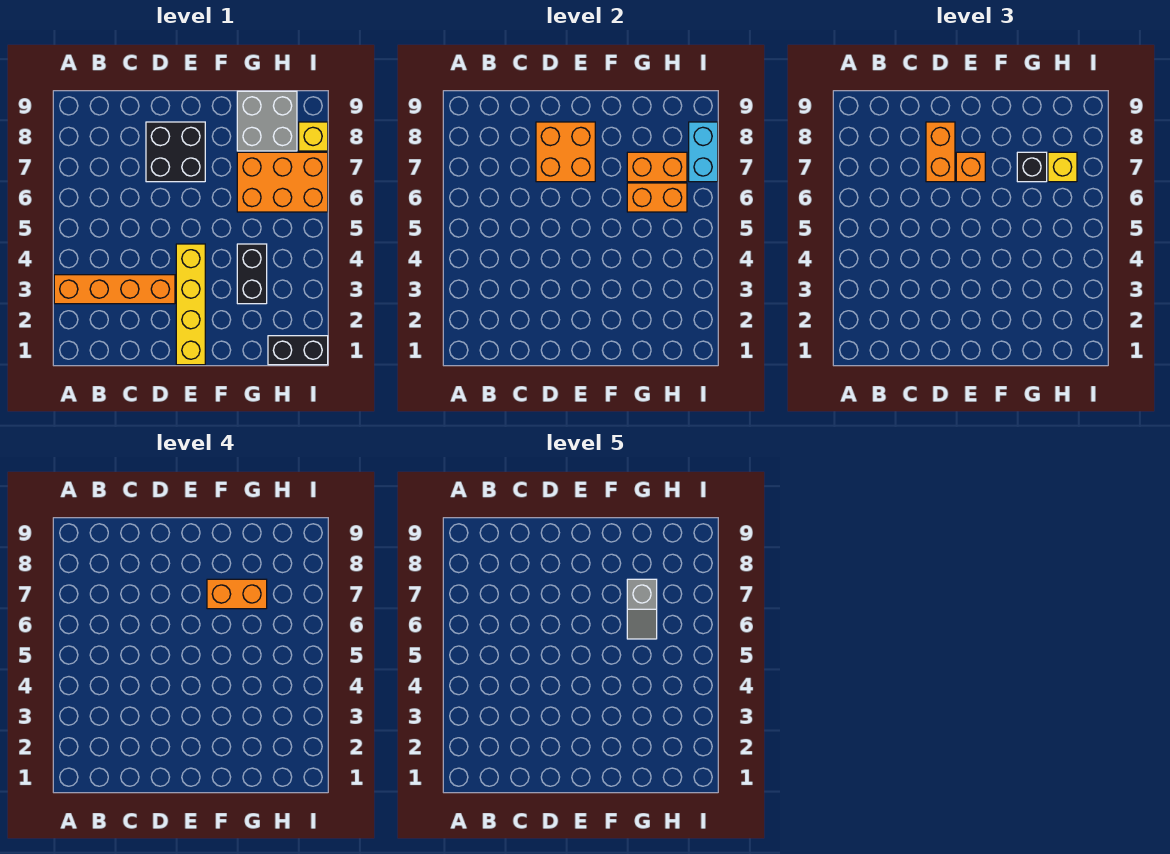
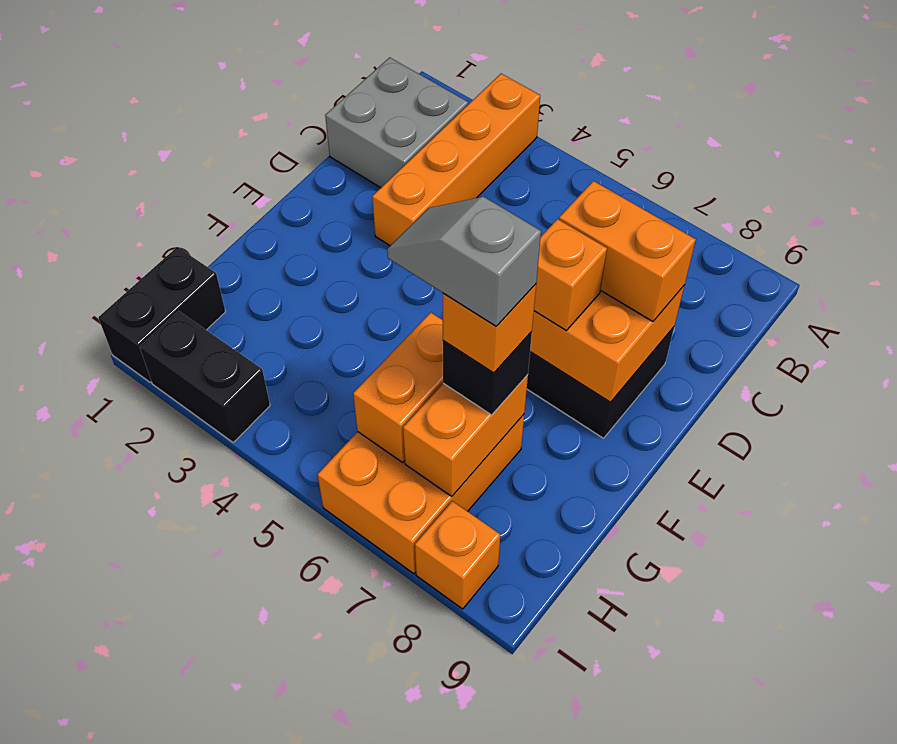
yellow 1x4 brick [176,244,205,365] -> none
orange 1x2 brick [207,579,267,609] -> orange 1x1 brick [443,284,536,373]
black 1x2 brick [237,244,267,304] -> black 1x2 brick moved to [140,311,270,443]
grey 2x2 brick [237,91,297,151] -> grey 2x2 brick moved to [325,57,468,188]
yellow 1x1 brick [1048,152,1077,182] -> none
cyan 1x2 brick [689,122,718,182] -> none
yellow 1x1 brick [299,122,328,151] -> orange 1x1 brick [415,501,500,609]

